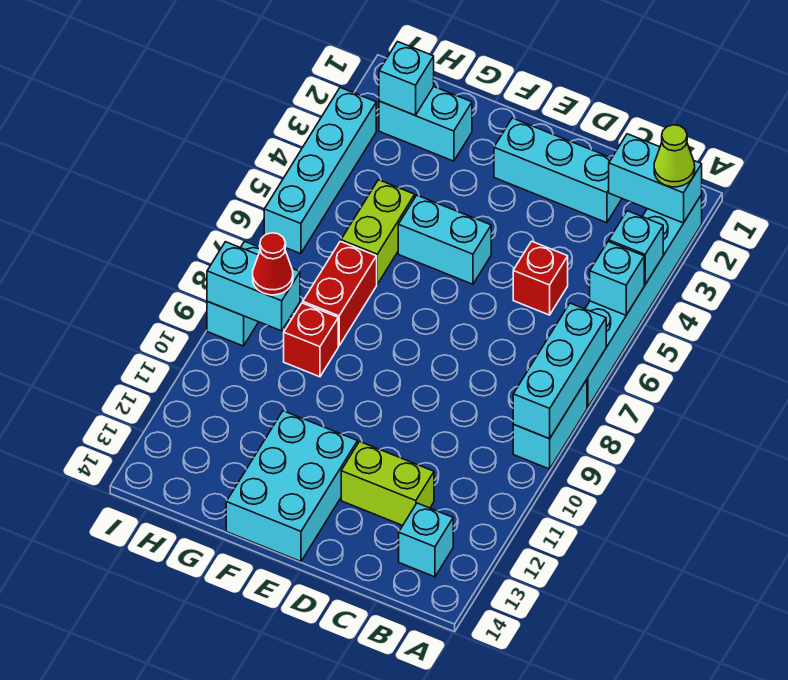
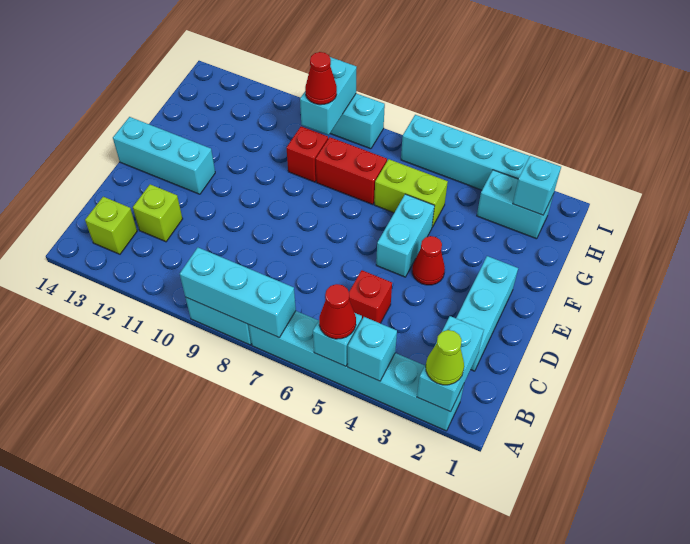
none -> red 1x1 cone [319,284,356,339]
cyan 1x1 brick [399,503,453,577] -> lime 1x1 brick [85,197,137,254]
lime 1x2 brick [341,442,434,526] -> lime 1x1 brick [133,184,183,242]
none -> red 1x1 cone [412,236,445,285]
cyan 2x3 brick [226,411,358,561] -> cyan 1x3 brick [113,117,215,194]
cyan 1x2 brick [379,87,472,161] -> cyan 1x2 brick turned to [477,170,554,239]

